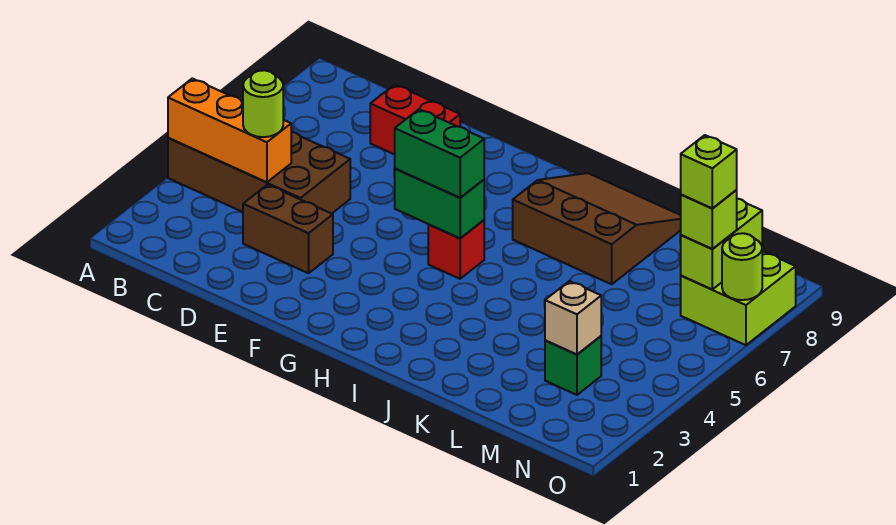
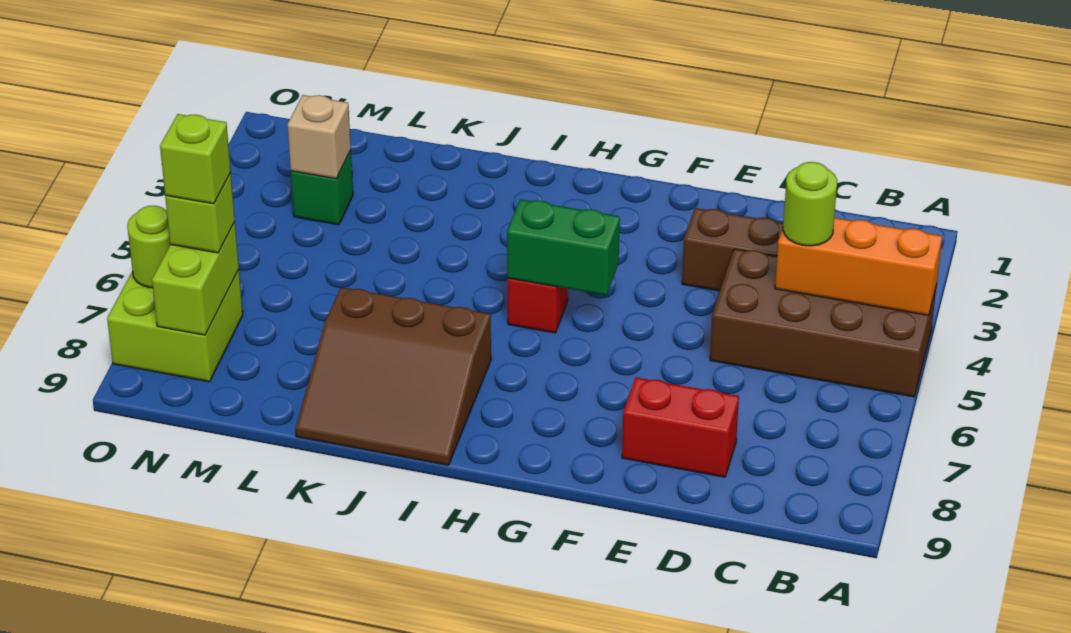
green 1x2 brick [395,109,484,198] -> none

